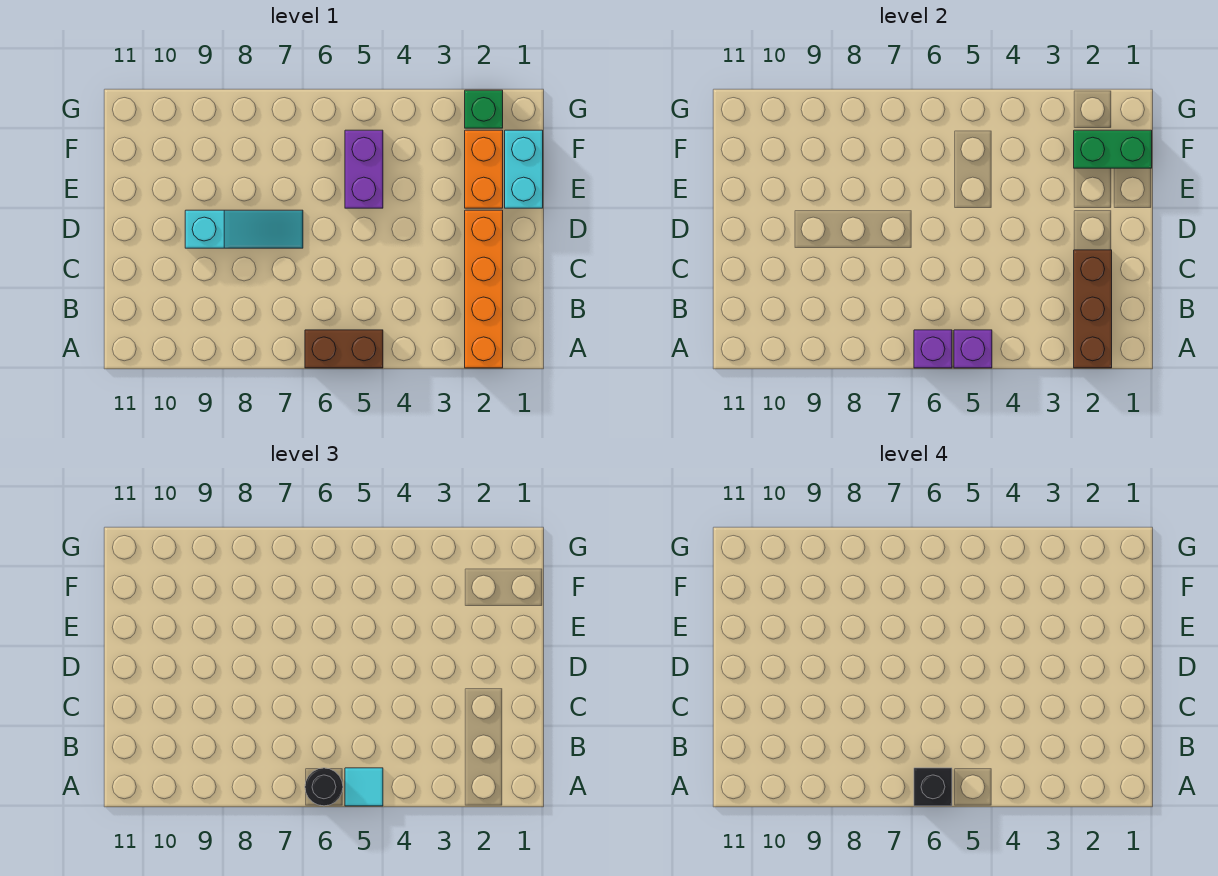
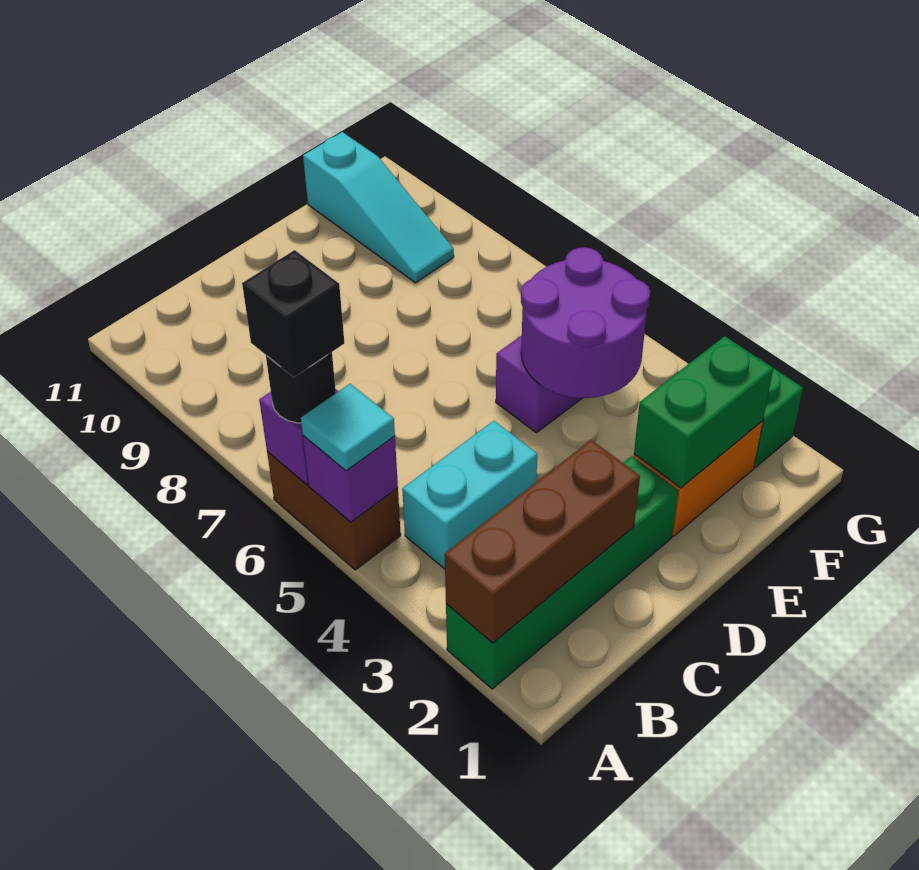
orange 1x4 brick [465,210,503,368] -> green 1x4 brick [446,456,678,689]
cyan 1x3 slope [185,210,303,248] -> cyan 1x3 slope moved to [303,132,454,283]
cyan 1x2 brick [505,130,543,208] -> cyan 1x2 brick moved to [402,421,537,569]
none -> purple 2x2 round brick [521,247,650,398]
green 1x2 brick [1074,130,1152,168] -> green 1x2 brick turned to [634,336,773,488]

